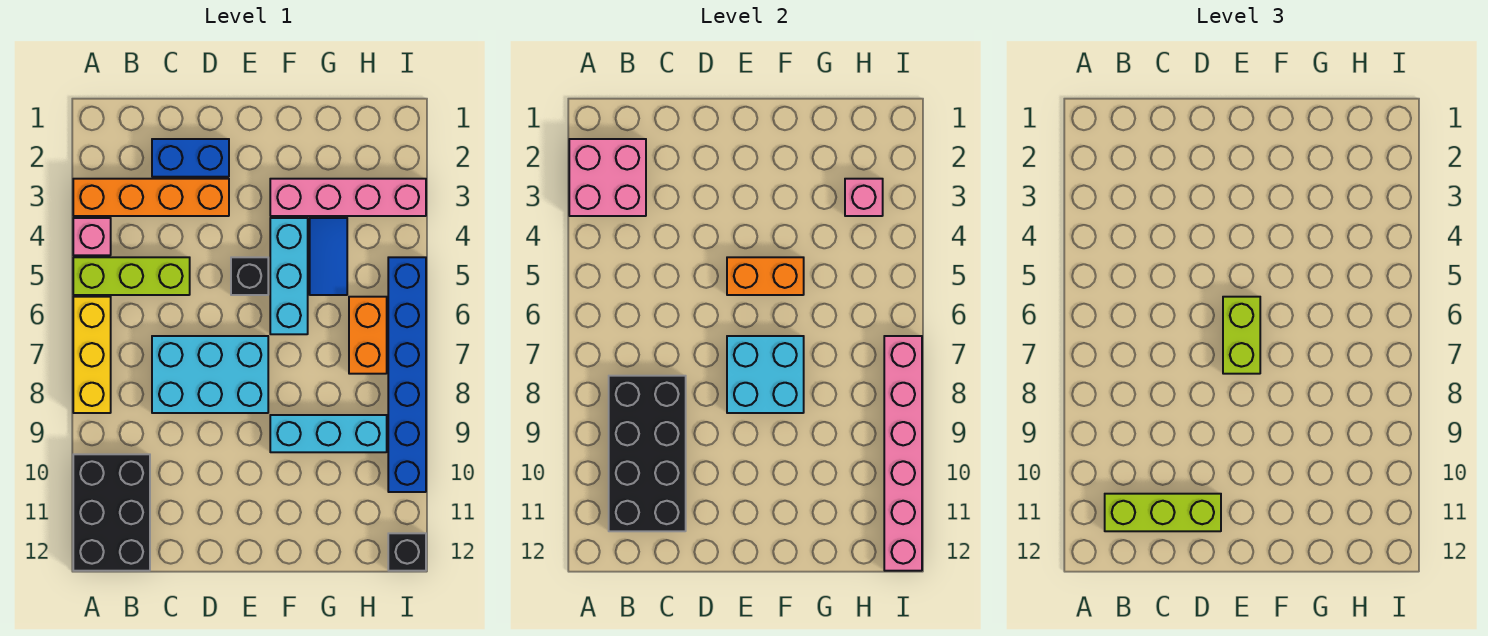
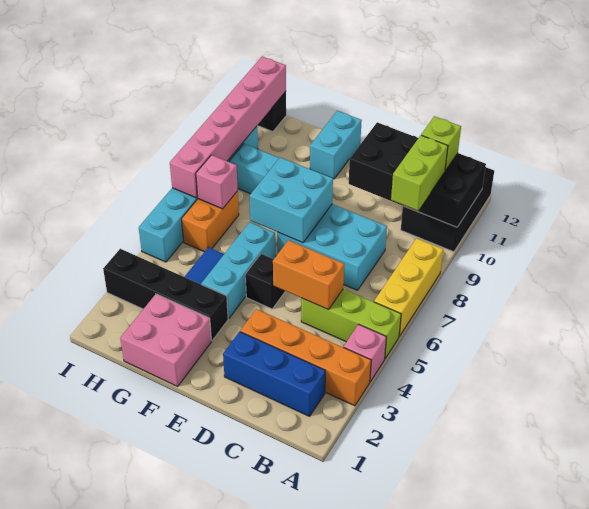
pink 2x2 brick [569,139,646,216] -> pink 2x2 brick moved to [120,294,212,386]
black 2x4 brick [609,376,686,531] -> black 2x4 brick turned to [349,122,486,227]
lime 1x3 brick [1105,494,1221,531] -> lime 1x1 brick [421,116,461,171]
blue 1x2 brick [152,139,229,177] -> blue 1x3 brick [223,332,325,416]
orange 1x2 brick [727,257,804,295] -> orange 1x2 brick moved to [273,240,344,309]
lime 1x2 brick [1223,297,1260,374] -> lime 1x2 brick moved to [391,135,448,211]
pink 1x4 brick [270,179,426,216] -> black 1x4 brick [103,249,228,340]
none -> cyan 1x2 brick [310,111,362,179]
pink 1x1 brick [845,179,883,216] -> pink 1x1 brick moved to [196,155,238,209]
blue 1x6 brick [388,257,426,492] -> cyan 1x6 brick [139,126,258,262]

